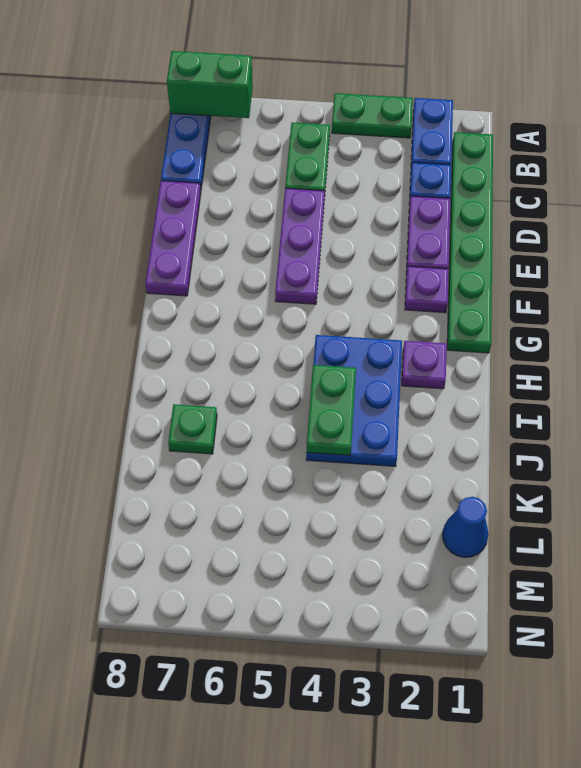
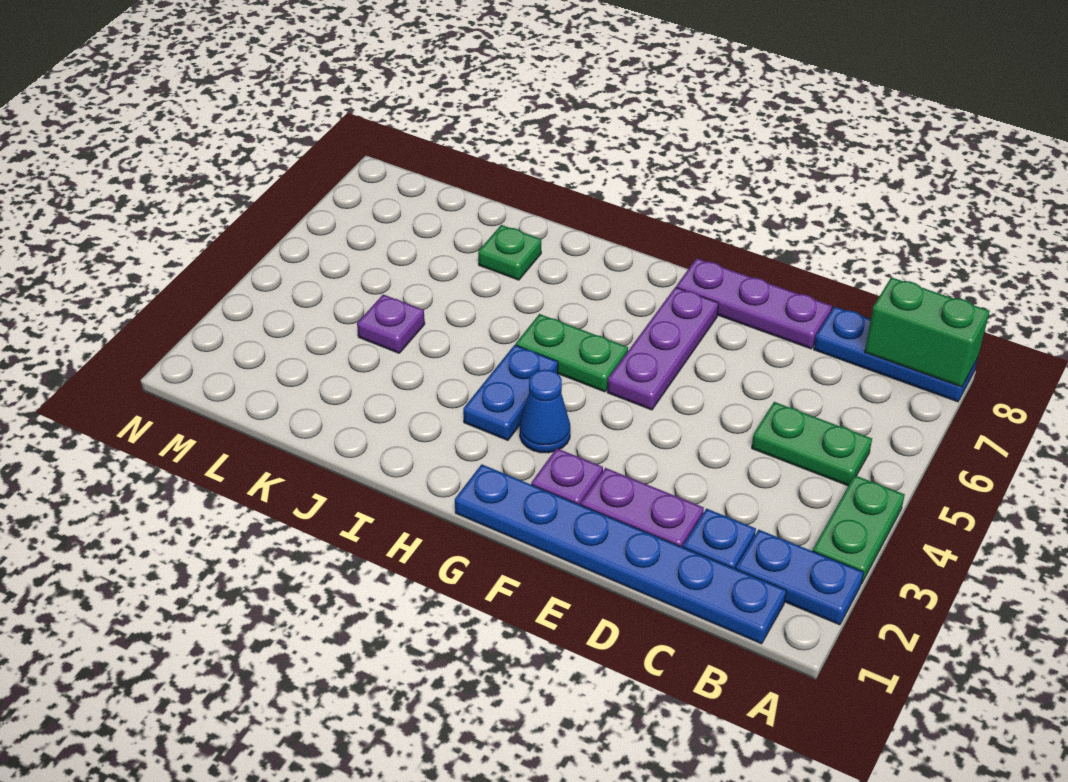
green 1x2 brick [167,51,253,118] -> green 1x2 brick turned to [865,277,990,387]
green 1x6 plate [447,132,493,353] -> blue 1x6 plate [455,464,786,644]
purple 1x3 plate [275,188,325,304] -> purple 1x3 plate turned to [607,287,719,410]
purple 1x1 plate [402,341,447,389] -> purple 1x1 plate moved to [357,294,425,353]
blue 2x3 plate [306,335,402,466] -> blue 1x2 plate [463,345,558,440]
green 1x2 plate [307,365,356,455] -> green 1x2 plate moved to [516,314,628,392]
blue 1x1 cone [442,497,489,557] -> blue 1x1 cone moved to [520,370,570,453]

